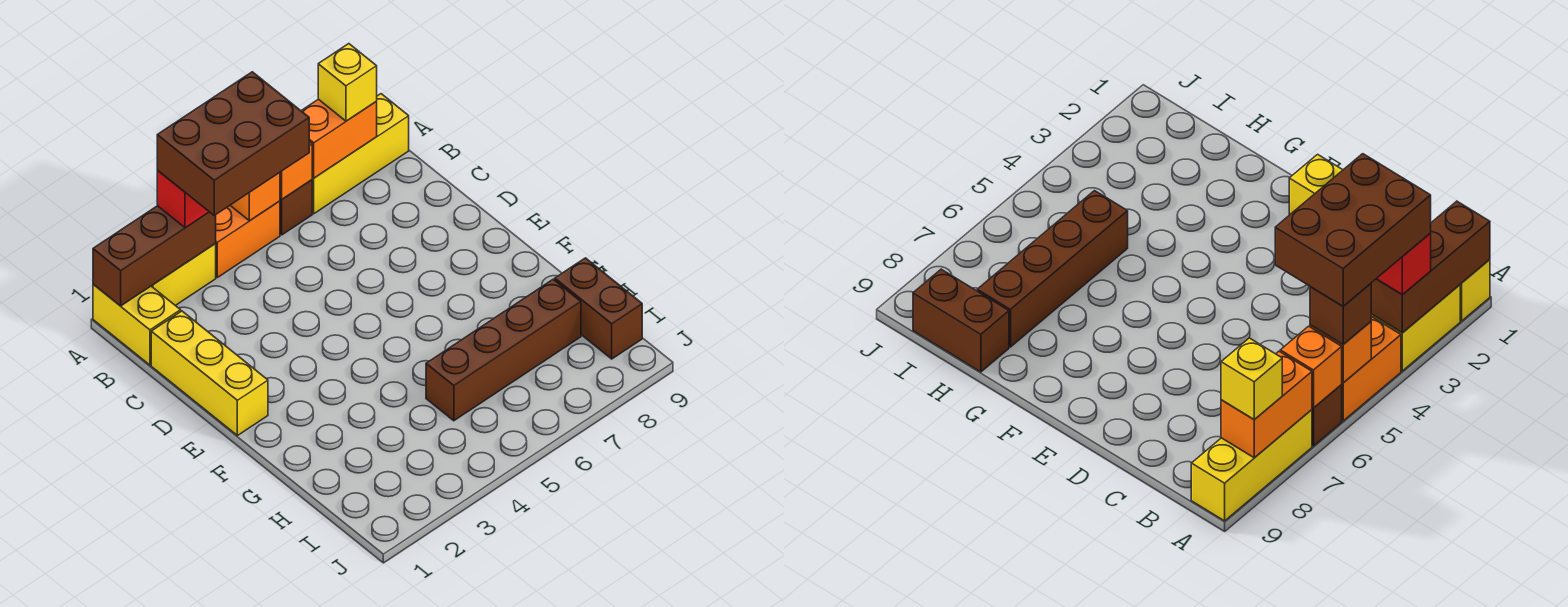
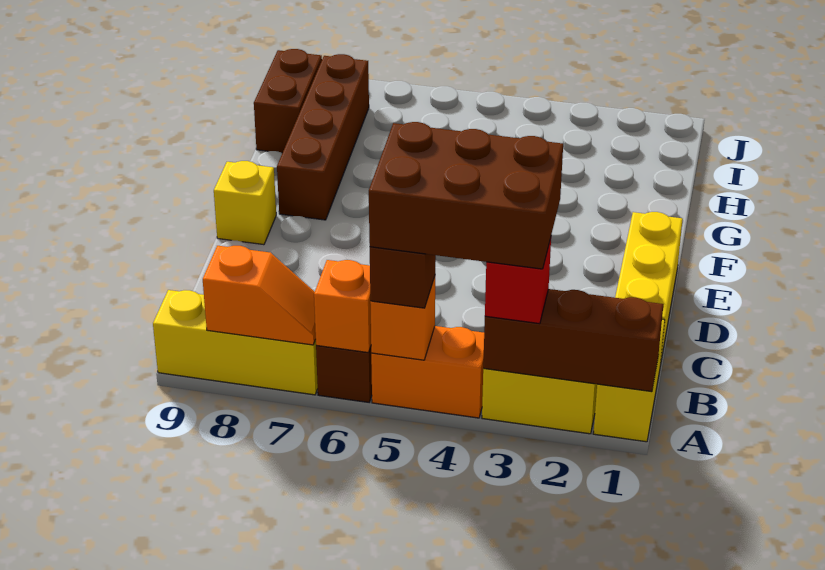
orange 1x2 brick [301,99,377,178] -> orange 1x2 slope [203,246,316,345]
yellow 1x1 brick [318,44,377,121] -> yellow 1x1 brick moved to [214,161,276,245]
brown 1x4 brick [426,279,581,421] -> brown 1x4 brick turned to [277,54,369,220]

